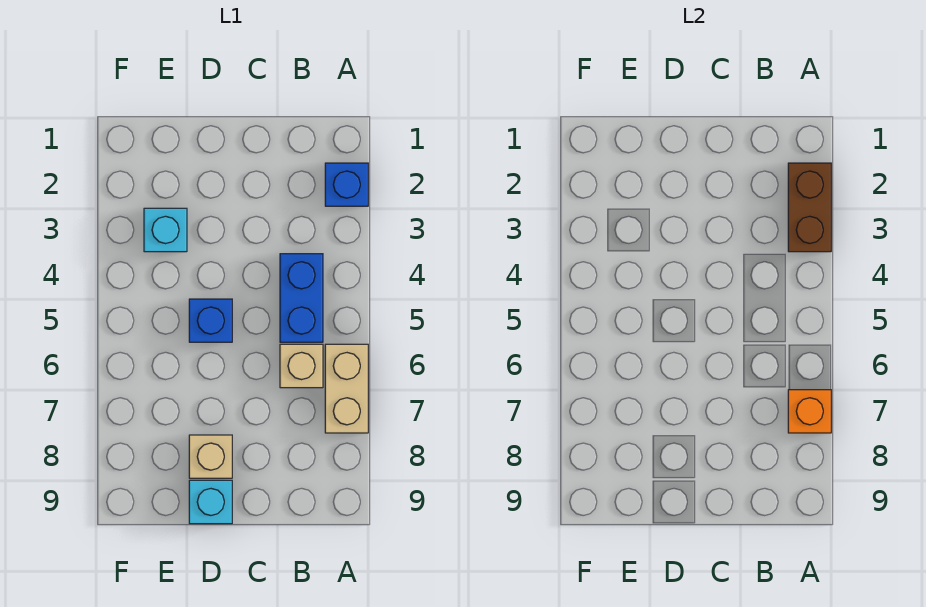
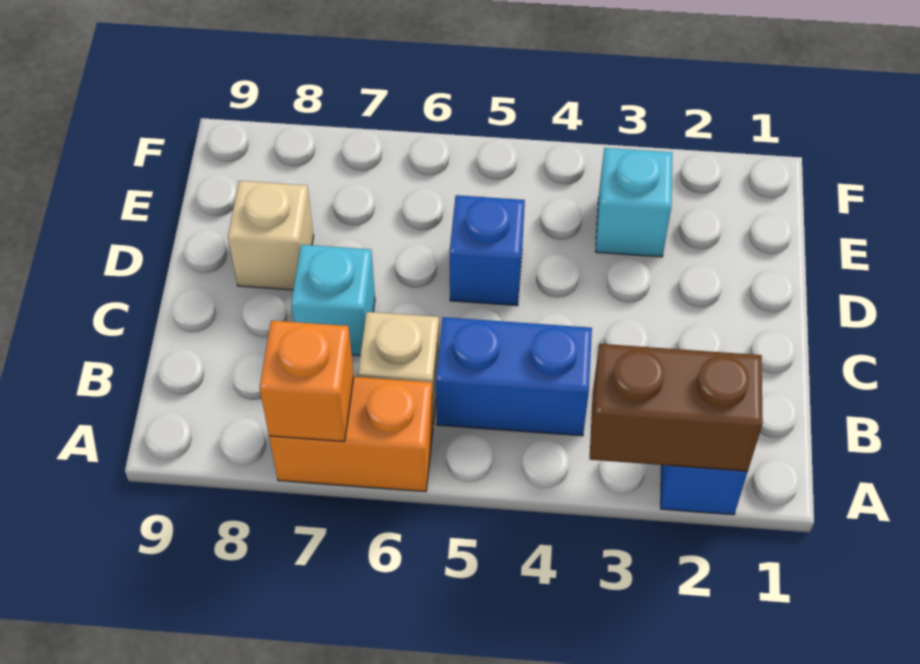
tan 1x2 brick [325,344,368,433] -> orange 1x2 brick [269,377,433,492]
cyan 1x1 brick [189,480,232,524] -> cyan 1x1 brick moved to [291,245,375,356]

